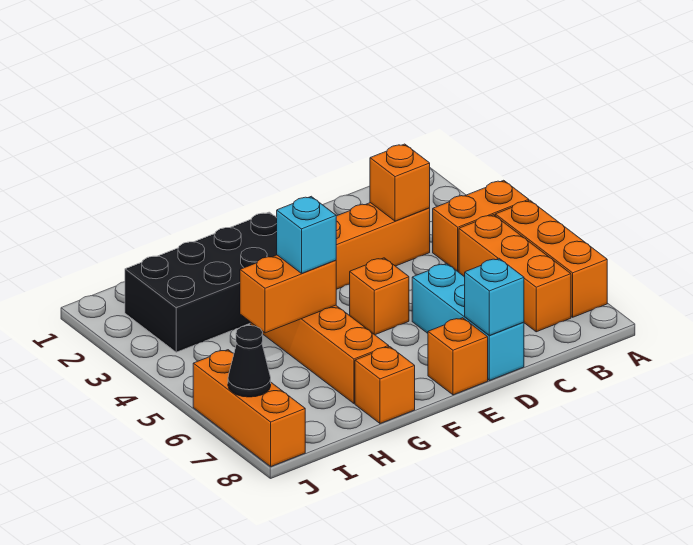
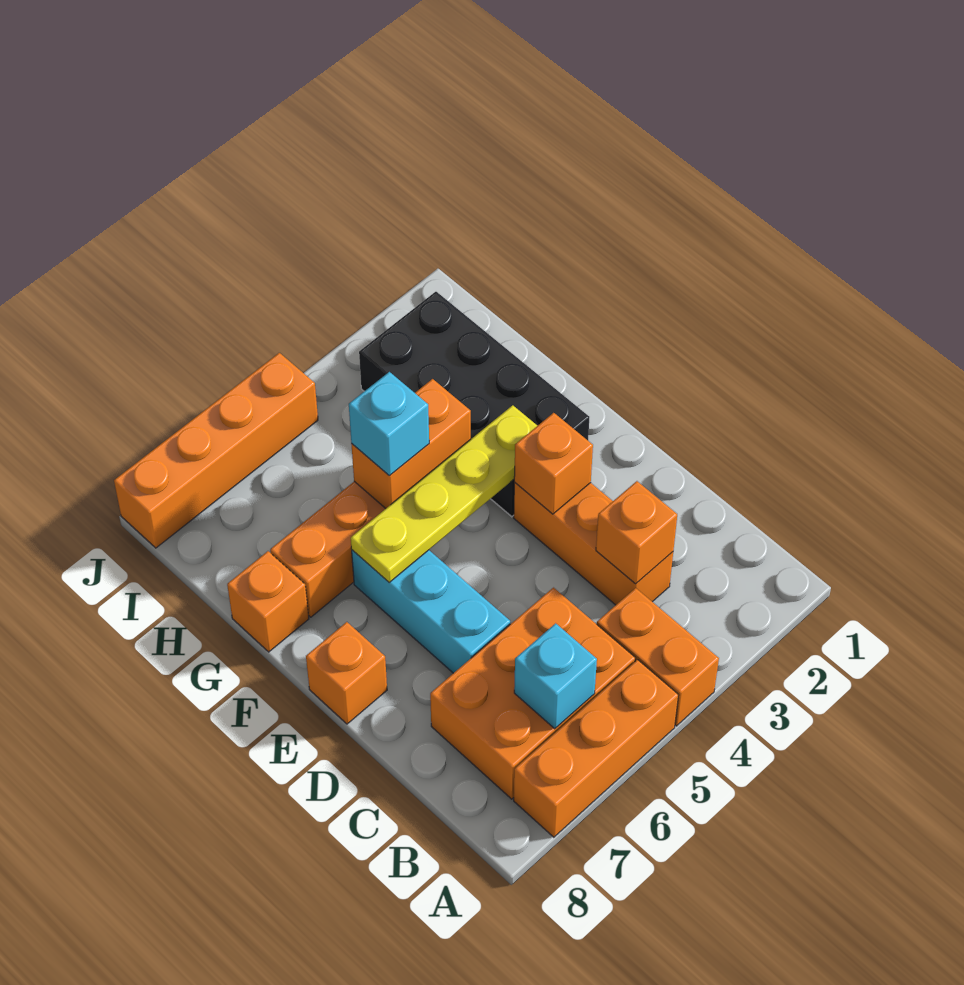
orange 1x3 brick [459,215,571,332] -> orange 2x3 brick [430,588,635,799]
cyan 1x3 brick [412,263,524,381] -> cyan 1x3 brick turned to [352,550,510,673]
cyan 1x1 brick [465,259,524,335] -> cyan 1x1 brick moved to [514,623,597,729]
orange 1x1 brick [350,258,409,335] -> orange 1x1 brick moved to [514,413,593,514]
none -> yellow 1x4 plate [351,405,537,582]
orange 1x2 brick [240,255,336,333] -> orange 1x2 brick turned to [351,379,471,508]
orange 1x3 brick [193,350,305,466] -> orange 1x4 brick [114,353,318,548]
black 1x1 cone [228,326,271,397] -> none

